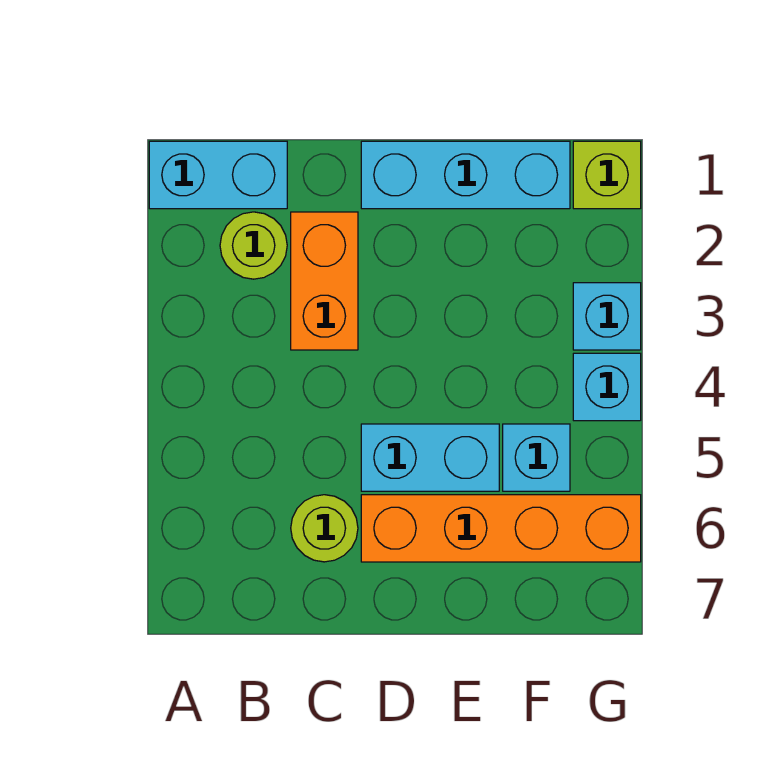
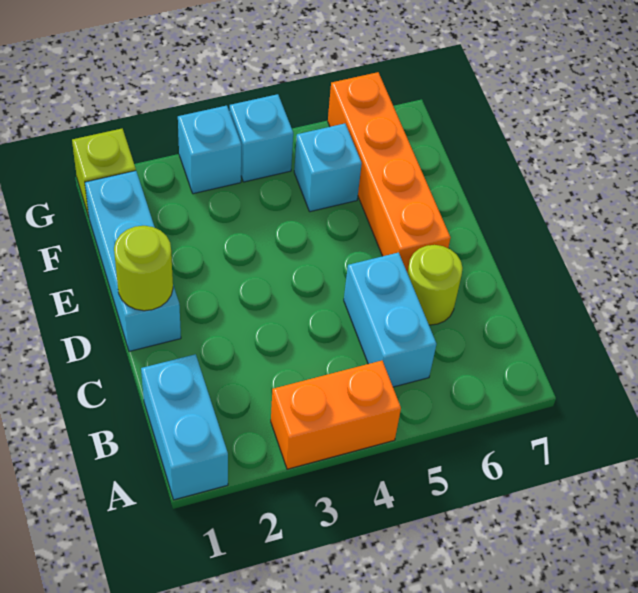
lime 1x1 round brick [220,212,287,279] -> lime 1x1 round brick moved to [114,226,173,311]
orange 1x2 brick [291,212,358,350] -> orange 1x2 brick moved to [271,361,401,469]
cyan 1x2 brick [361,424,499,491] -> cyan 1x2 brick moved to [344,252,437,387]

